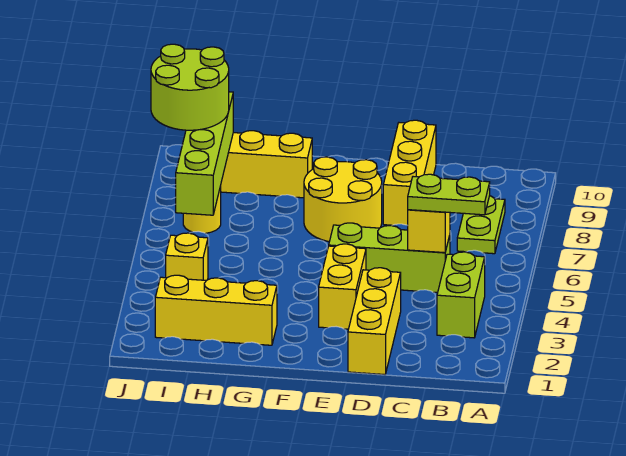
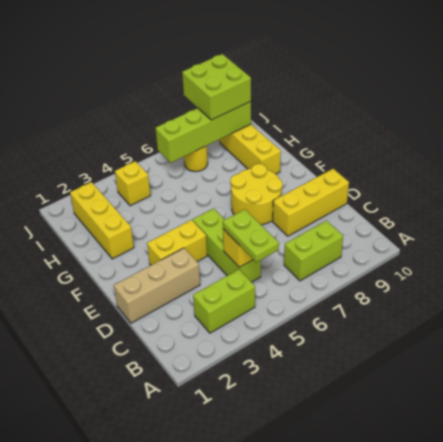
lime 1x2 plate [457,196,505,254] -> lime 1x2 brick [284,221,343,281]
yellow 1x3 brick [348,268,401,375] -> tan 1x3 brick [114,248,200,323]
lime 2x2 round brick [151,44,229,130] -> lime 2x2 brick [182,54,251,120]

